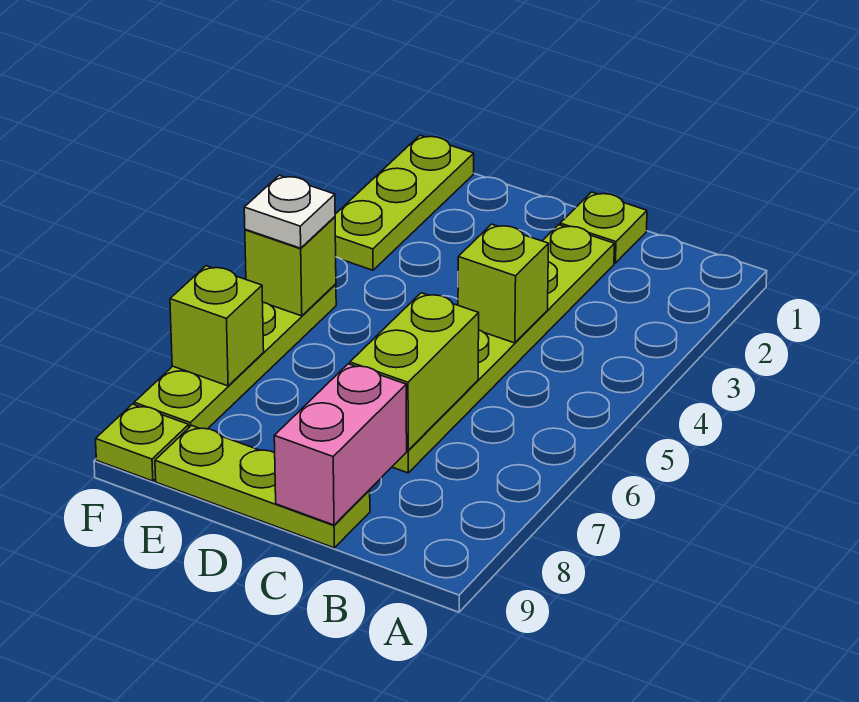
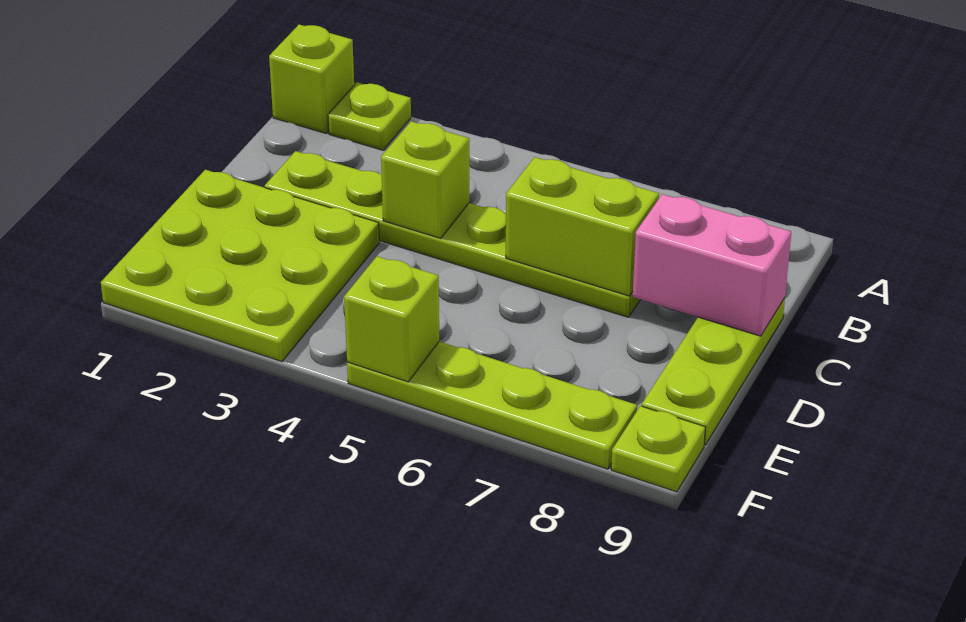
lime 1x1 plate [560,192,647,263] -> lime 1x1 plate moved to [328,82,411,150]
lime 1x3 plate [335,135,474,270] -> lime 3x3 plate [101,170,379,362]
white 1x1 plate [244,175,335,248] -> none
lime 1x1 brick [170,266,264,386] -> lime 1x1 brick moved to [269,25,354,133]

